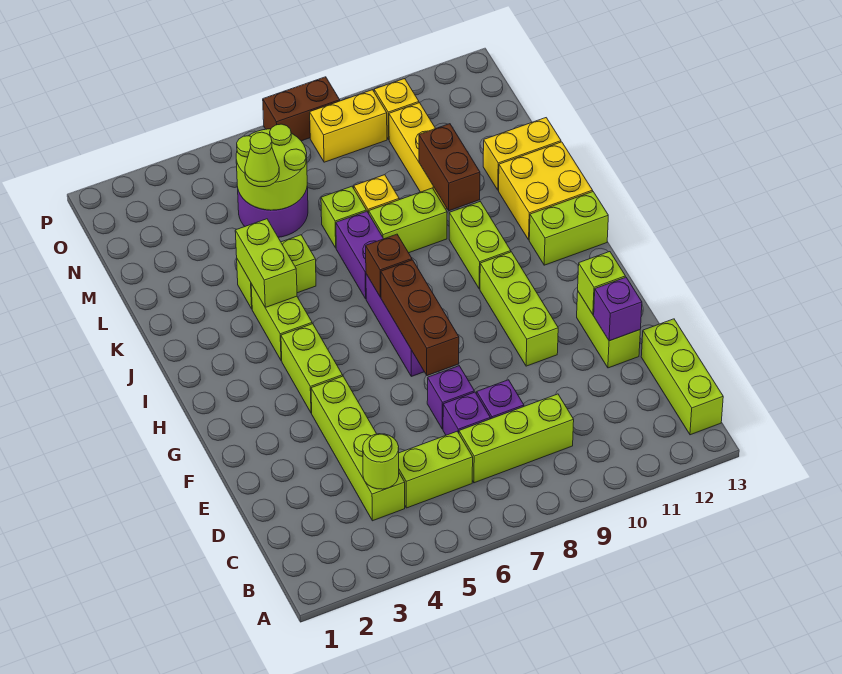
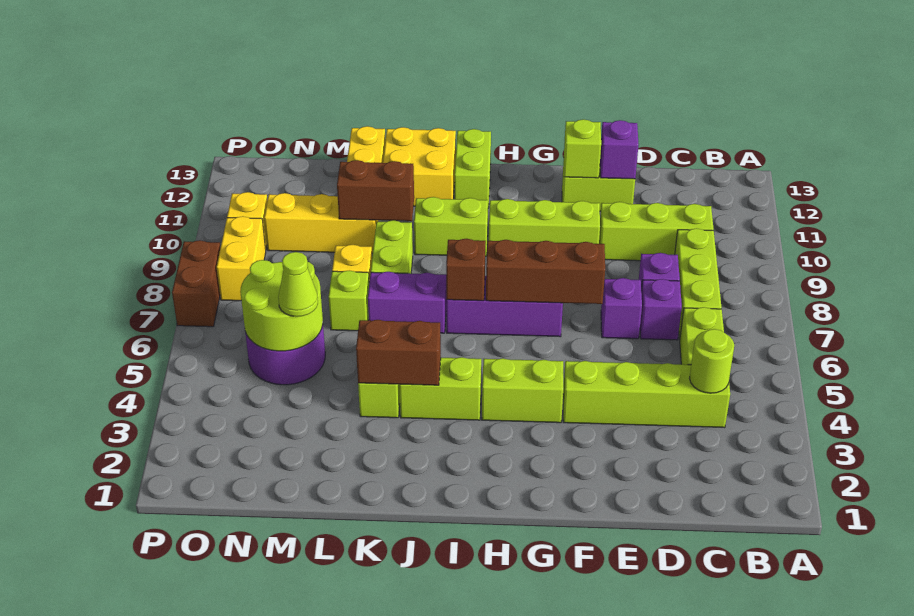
lime 1x3 brick [641,319,723,435] -> lime 1x3 brick moved to [599,202,714,261]
lime 1x2 brick [235,219,297,307] -> brown 1x2 brick [356,320,441,385]

